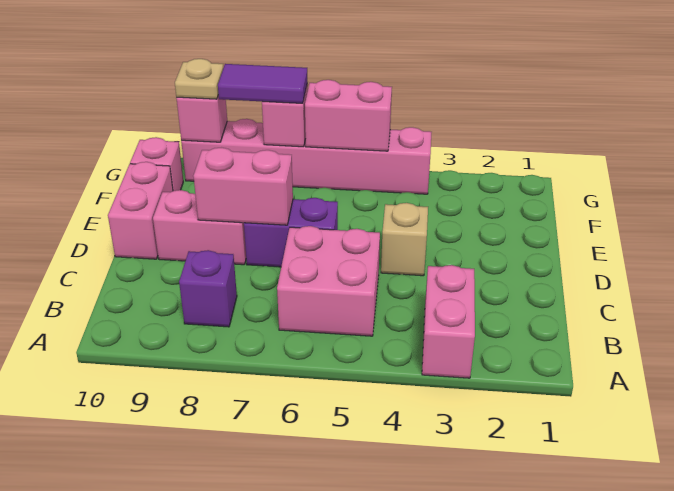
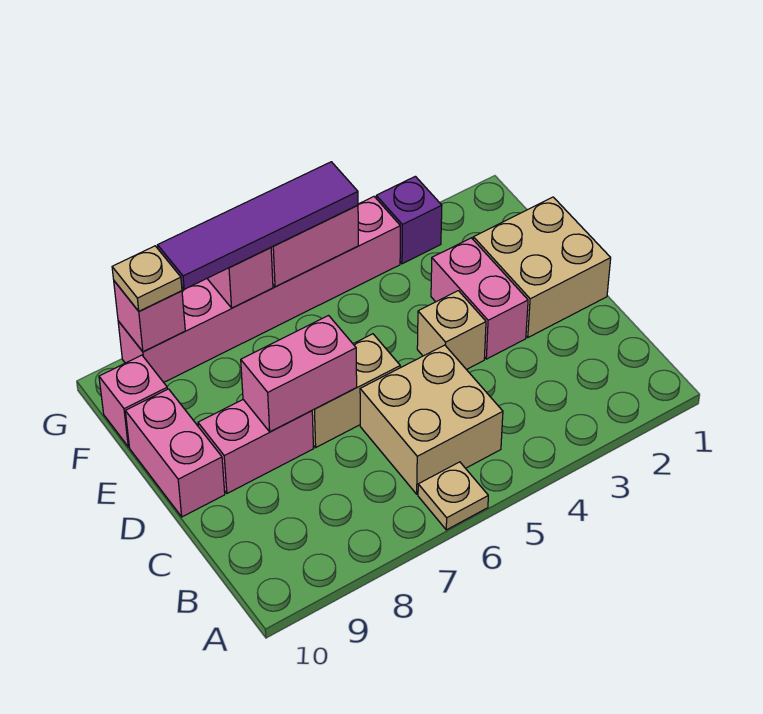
pink 1x2 brick [422,265,475,378] -> pink 1x2 brick moved to [431,238,528,359]
none -> tan 1x1 plate [418,462,488,530]
pink 2x2 brick [277,226,380,336] -> tan 2x2 brick [360,345,503,494]
purple 1x1 brick [179,250,237,327] -> purple 1x1 brick moved to [376,176,442,264]
none -> tan 2x2 brick [473,197,611,337]
purple 1x2 brick [244,198,338,267] -> tan 1x2 brick [312,334,400,447]
purple 1x2 tile [218,64,307,103] -> purple 1x4 tile [158,162,358,289]

